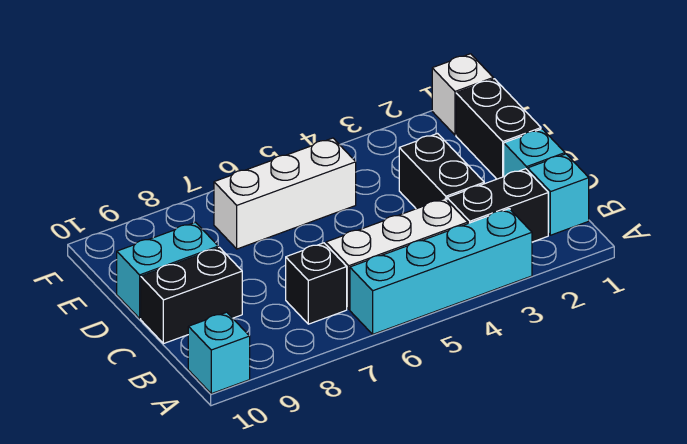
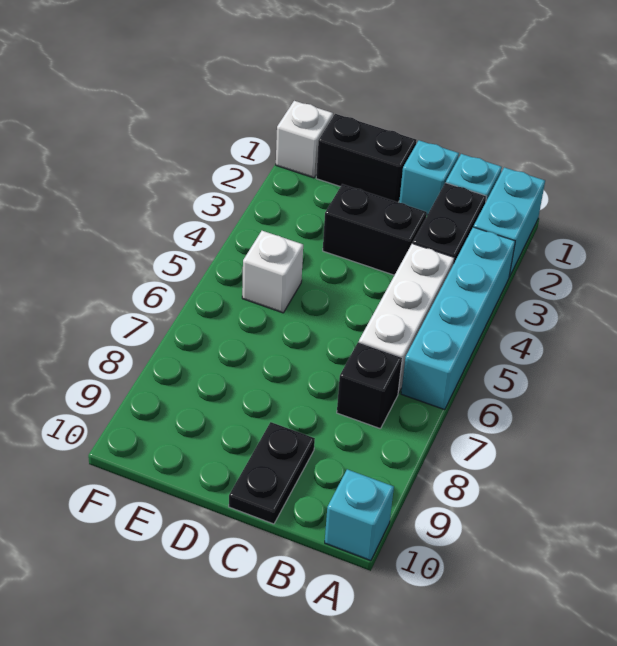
black 1x2 brick [141,247,242,344] -> black 1x2 plate [229,422,315,524]
cyan 1x2 brick [117,222,218,318] -> cyan 1x2 brick moved to [474,167,545,277]
white 1x3 brick [214,138,356,249] -> white 1x1 brick [242,231,303,313]

